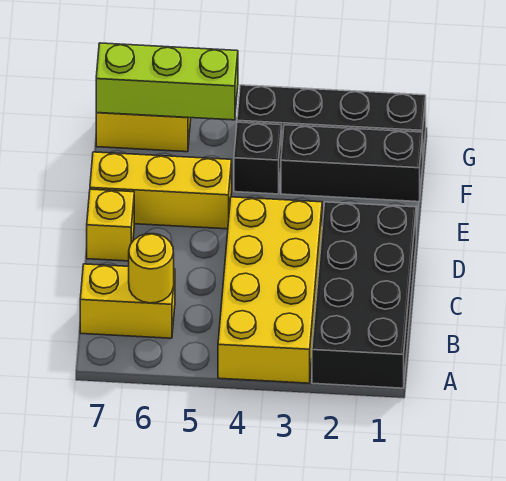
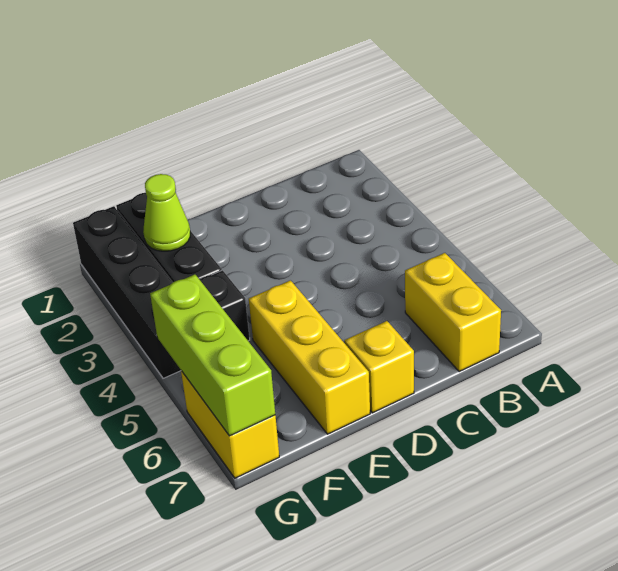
black 2x4 brick [312,202,416,388] -> none
yellow 2x4 brick [218,197,322,383] -> none
yellow 1x1 round brick [129,234,174,303] -> none
none -> lime 1x1 cone [143,174,190,251]

